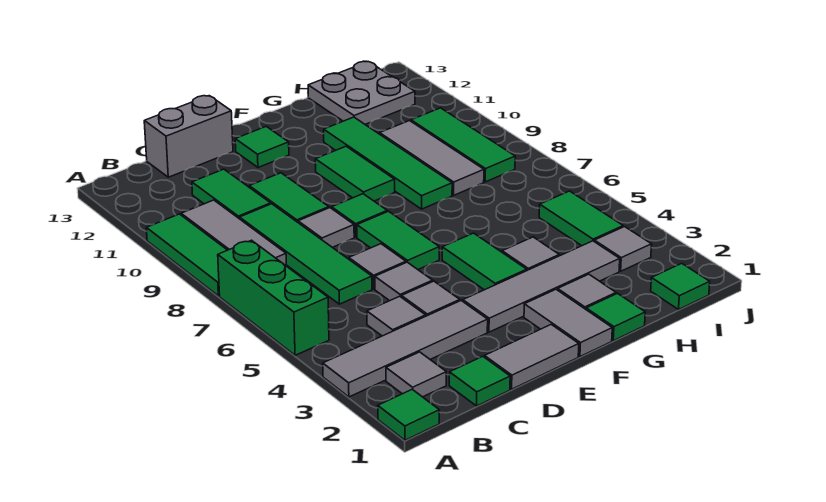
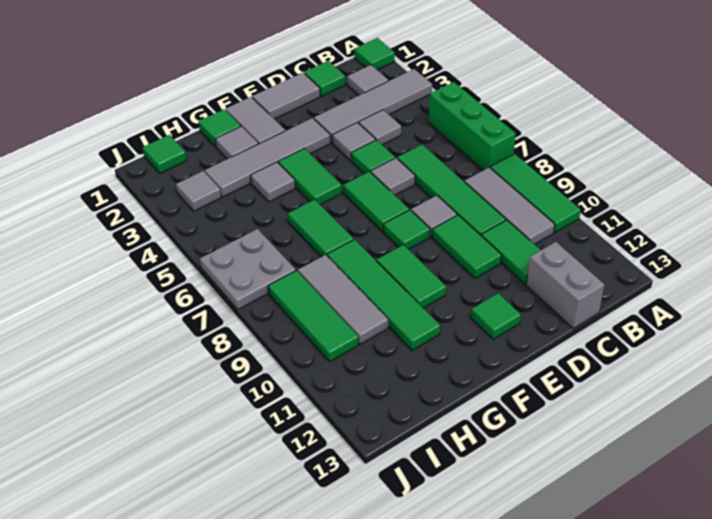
grey 1x2 brick [144,96,233,177] -> grey 1x2 brick turned to [526,242,604,328]
grey 1x1 tile [375,262,433,301] -> green 1x1 tile [351,140,395,174]
grey 2x2 plate [308,61,415,124] -> grey 2x2 plate moved to [200,229,296,309]
green 1x2 tile [539,191,623,246] -> green 1x2 tile moved to [288,200,353,257]

